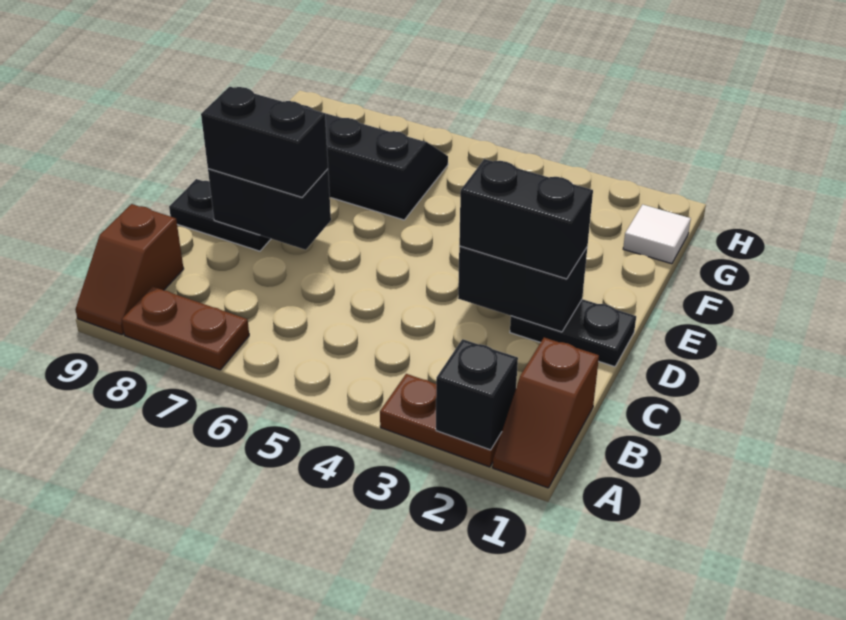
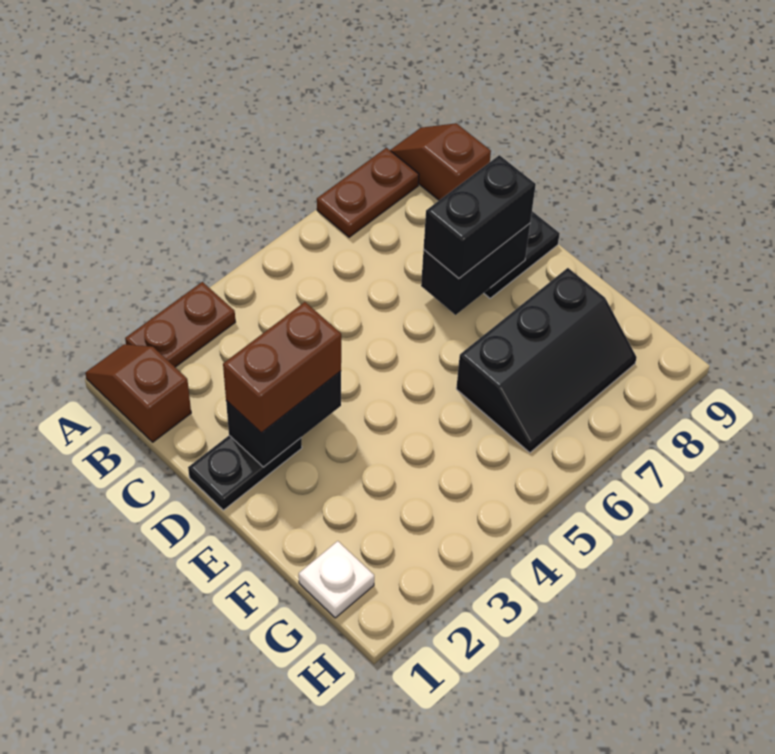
black 1x1 brick [436,339,518,450] -> none
black 1x2 brick [459,159,593,279] -> brown 1x2 brick [223,302,341,433]
white 1x1 tile [623,205,691,264] -> white 1x1 plate [299,541,374,618]

